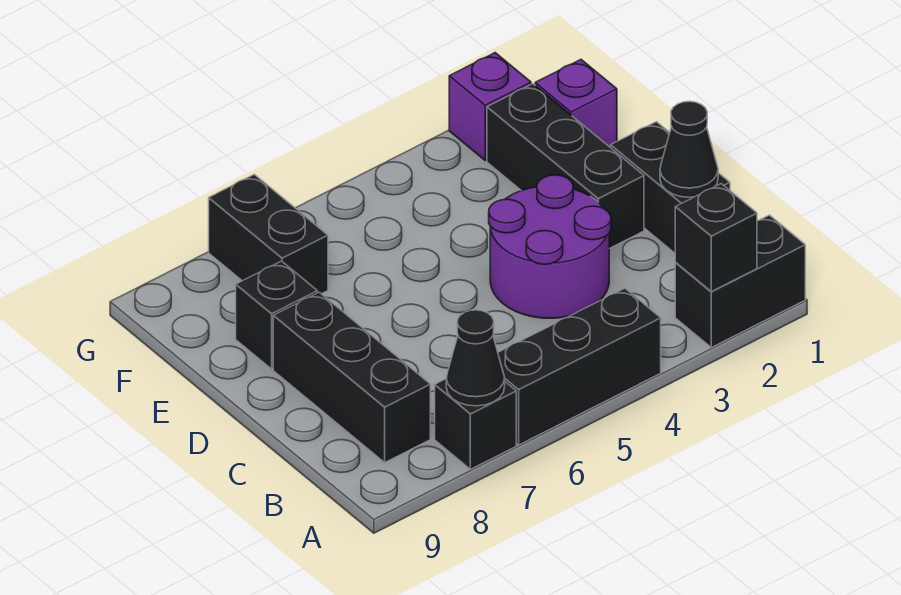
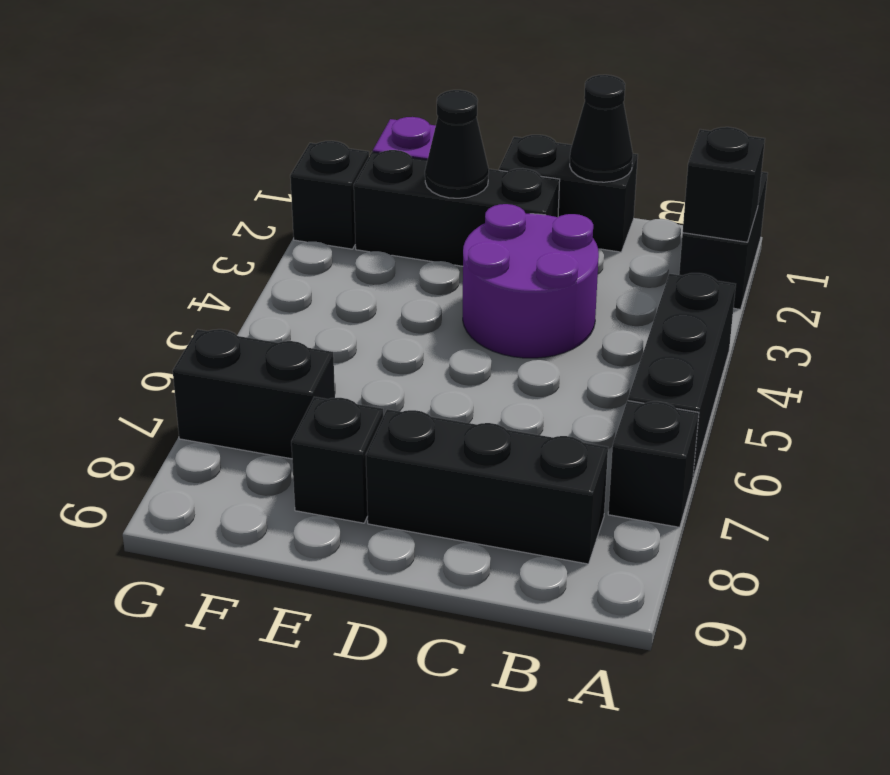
black 1x1 cone [446,310,505,406] -> black 1x1 cone moved to [425,90,489,198]
purple 1x1 brick [449,53,531,160] -> black 1x1 brick [290,141,369,249]

